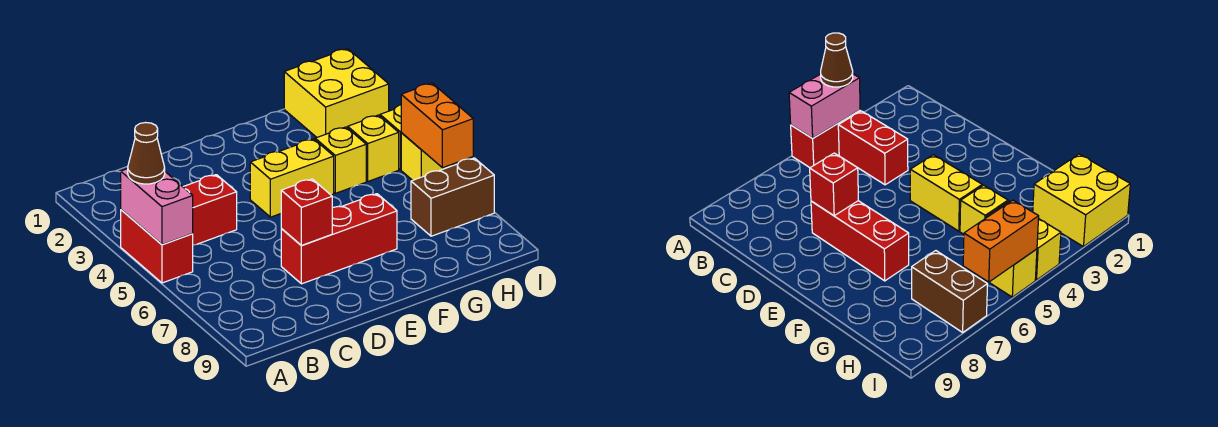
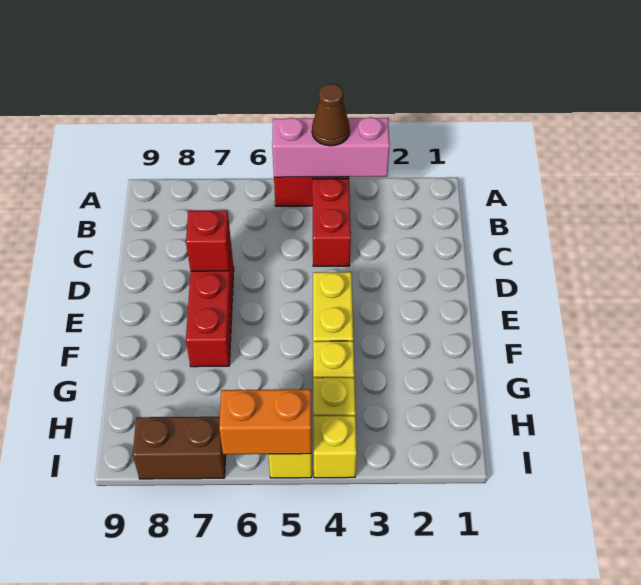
pink 1x2 brick [121,169,193,245] -> pink 1x3 brick [272,117,390,177]
yellow 2x2 brick [284,49,389,137] -> none
brown 1x2 brick [411,158,494,236] -> brown 1x2 brick turned to [133,417,226,479]

